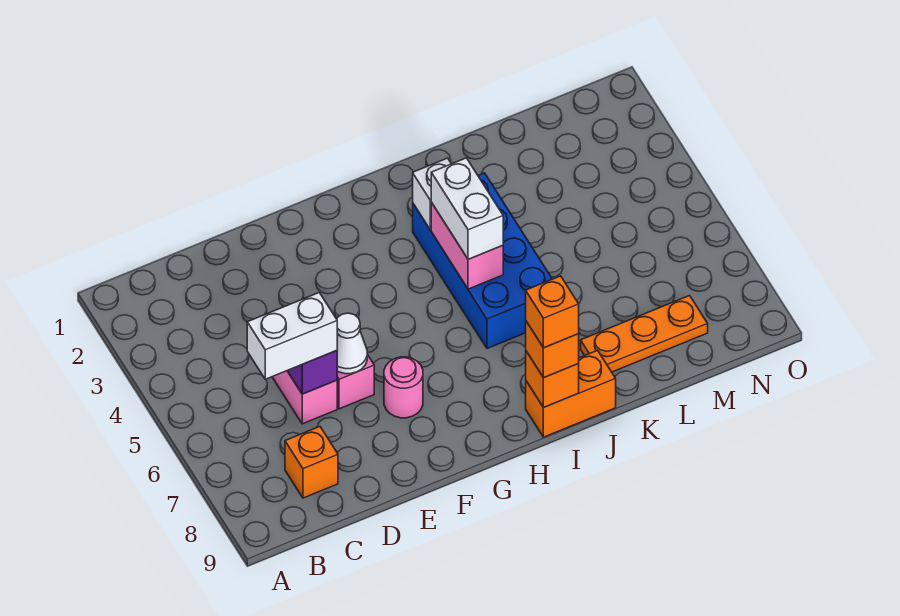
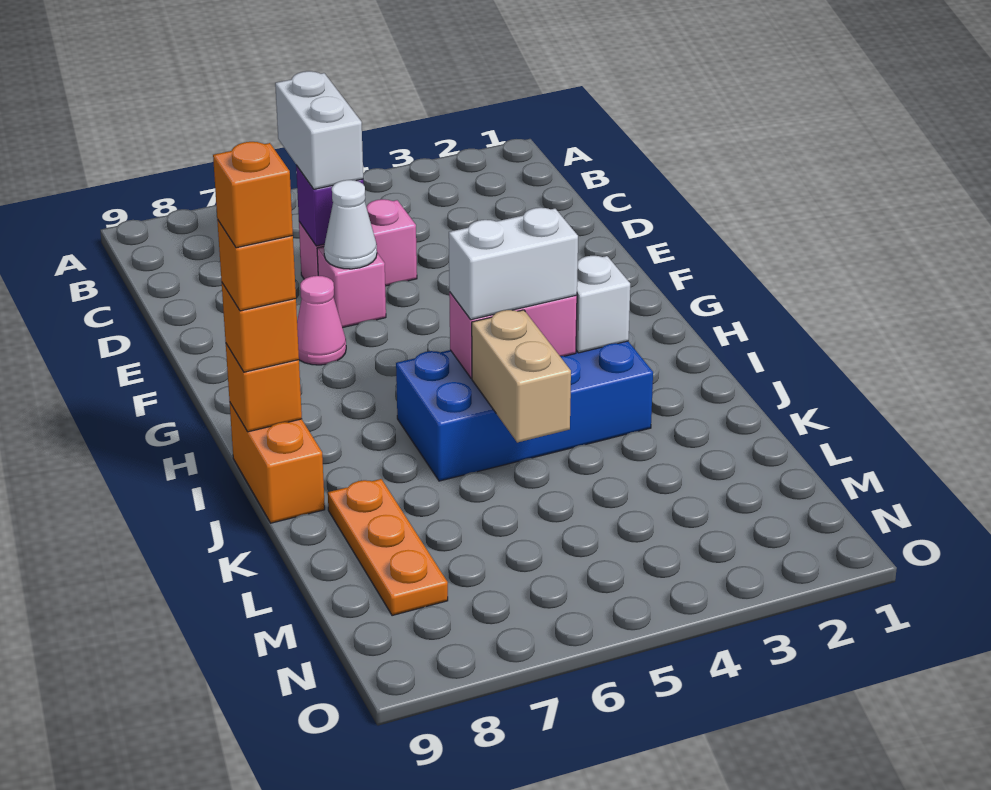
orange 1x1 brick [285,427,338,498] -> orange 1x1 brick moved to [213,142,293,248]
pink 1x1 round brick [384,357,423,418] -> pink 1x1 cone [297,276,346,365]
none -> tan 1x2 brick [472,310,571,443]

